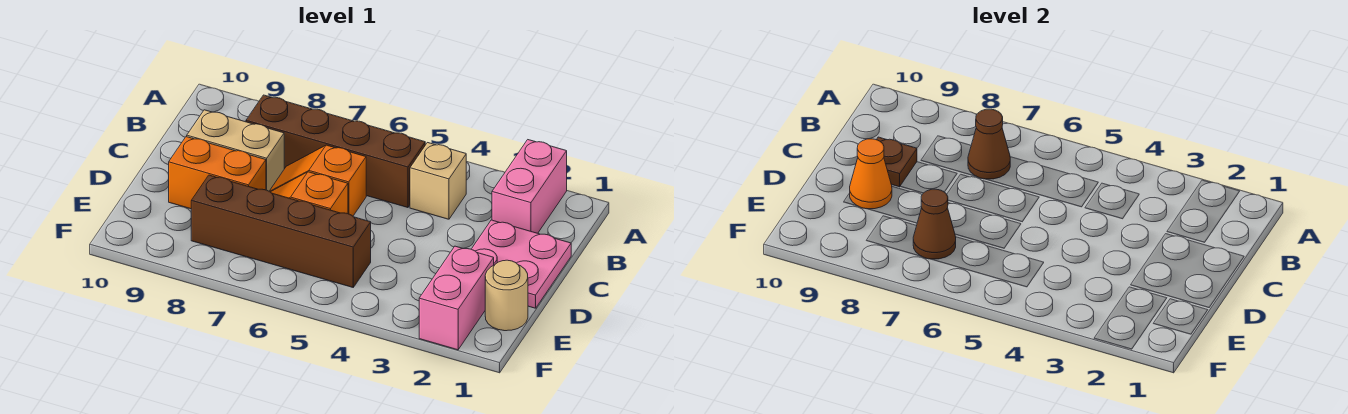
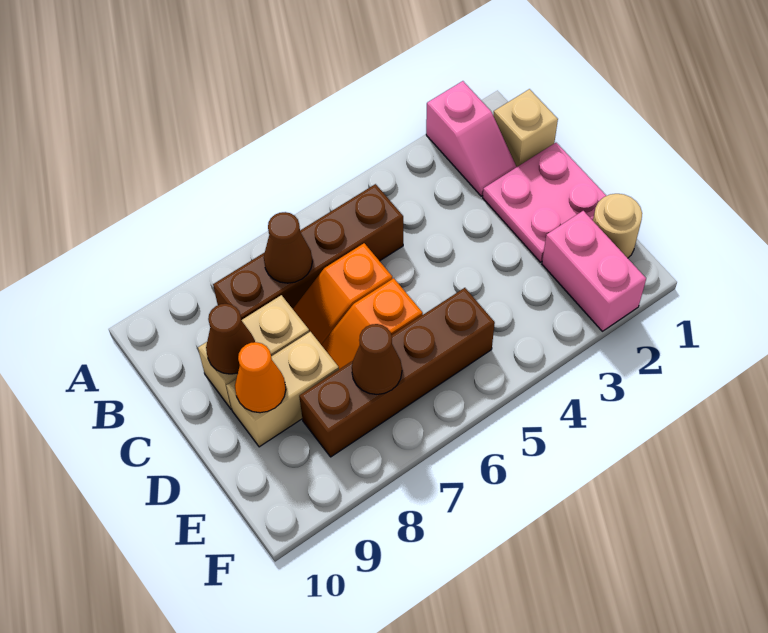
pink 1x2 brick [492,140,567,233] -> pink 1x2 slope [426,81,516,196]
tan 1x1 brick [410,143,466,219] -> tan 1x1 brick moved to [493,89,558,167]
brown 1x1 plate [876,137,917,187] -> brown 1x1 cone [206,304,255,374]
orange 1x2 brick [169,137,266,209] -> tan 1x2 brick [226,332,339,447]

